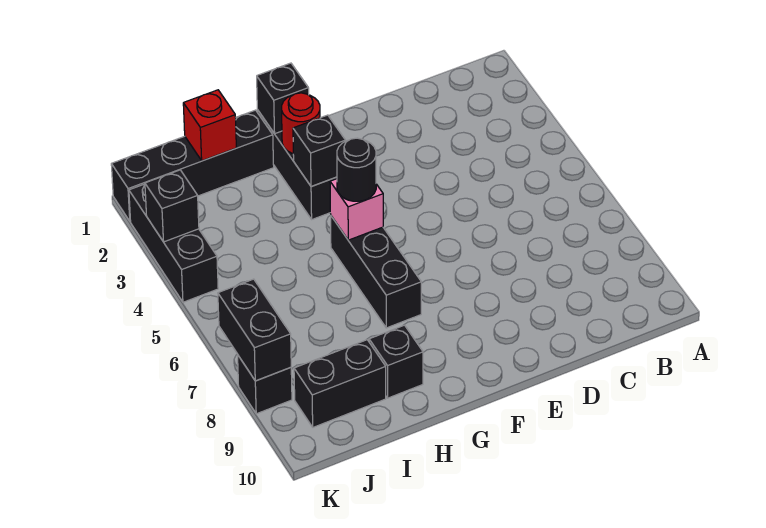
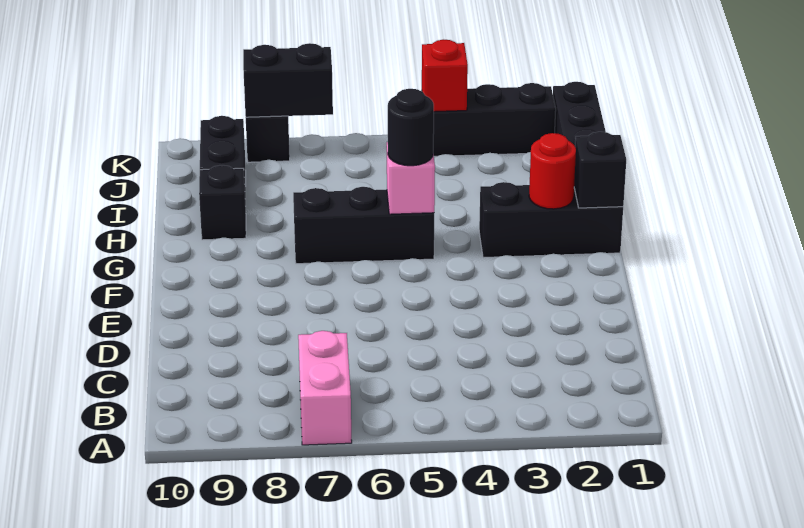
none -> pink 1x2 brick [298,331,352,445]
black 1x1 brick [293,115,346,187] -> none
red 1x1 brick [183,90,236,161] -> red 1x1 brick moved to [422,40,468,112]
black 1x1 brick [145,170,199,242] -> none

